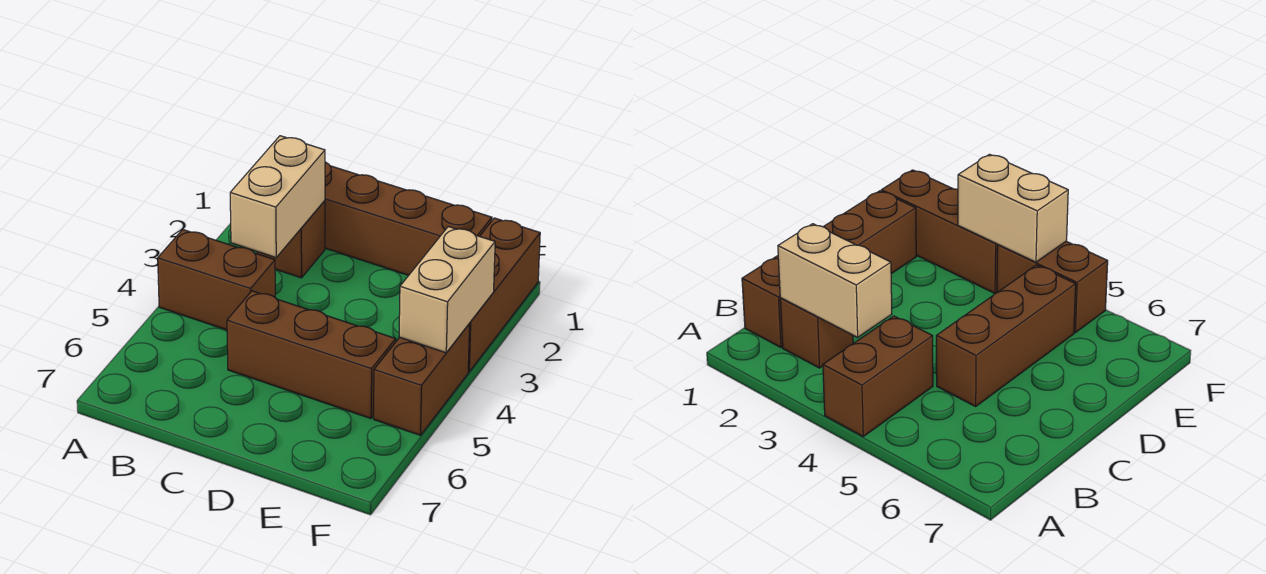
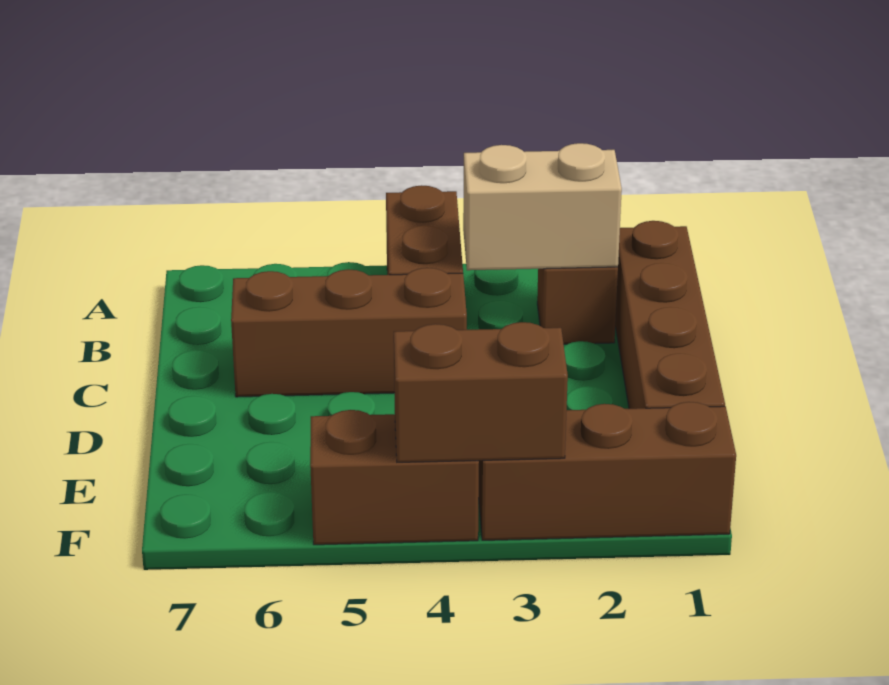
brown 1x3 brick [227,291,396,419] -> brown 1x3 brick turned to [231,268,467,397]
tan 1x2 brick [399,227,495,353] -> brown 1x2 brick [394,322,568,462]

